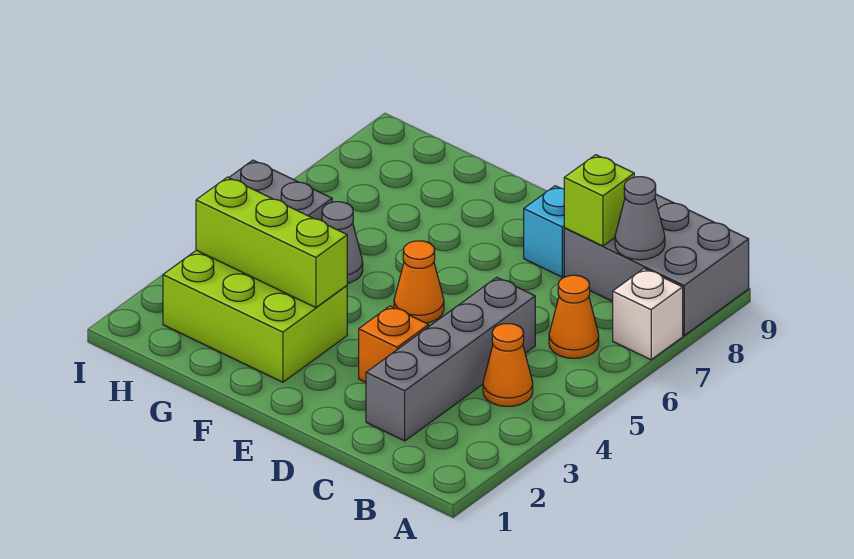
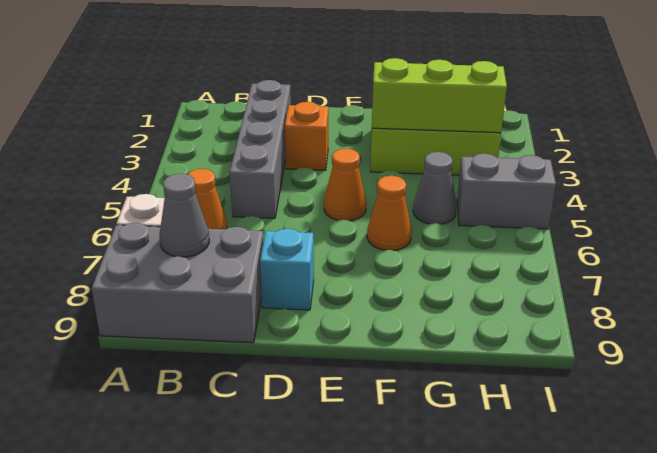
orange 1x1 cone [483,324,533,407] -> orange 1x1 cone moved to [367,176,412,251]
lime 1x1 brick [564,155,634,246] -> none

